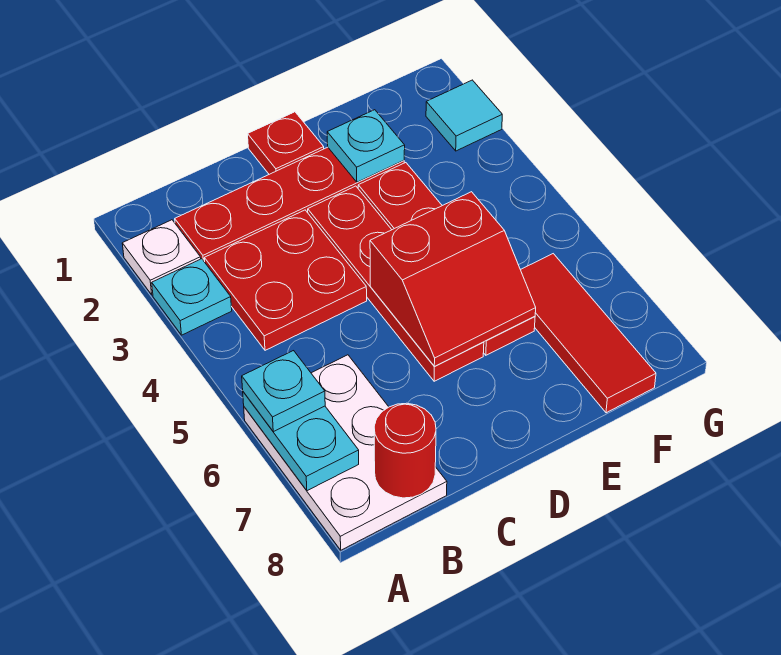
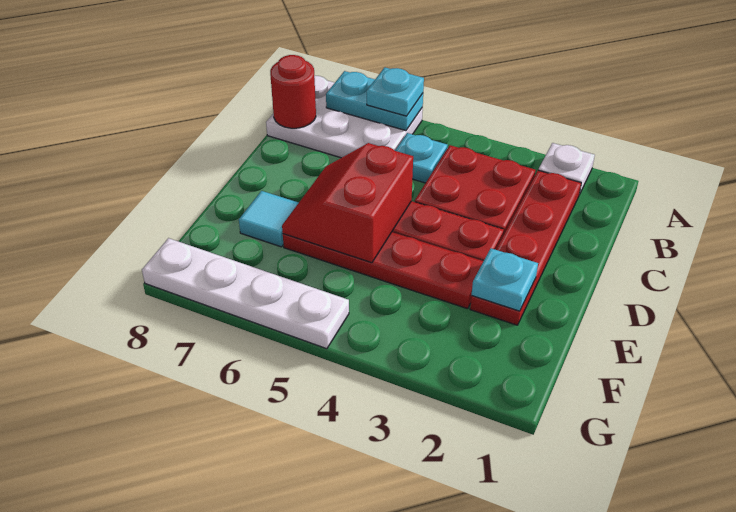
cyan 1x1 plate [152,259,232,335] -> cyan 1x1 plate moved to [395,133,448,183]
red 1x1 plate [248,112,324,174] -> none
red 1x3 tile [521,254,656,413] -> none
cyan 1x1 tile [426,80,502,151] -> cyan 1x1 tile moved to [239,191,299,247]
none -> white 1x4 plate [142,238,349,349]

